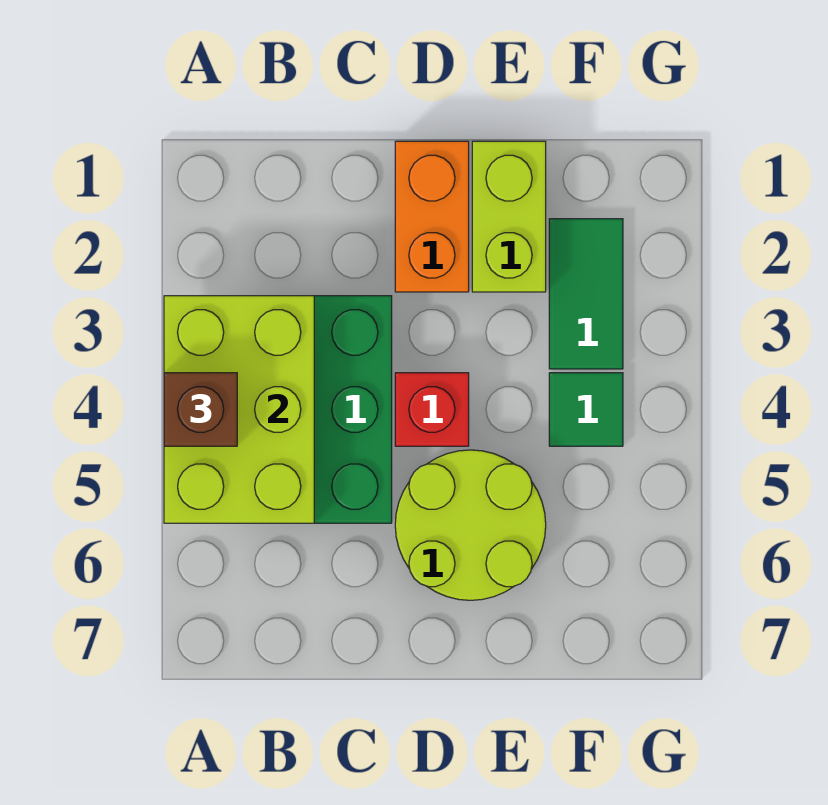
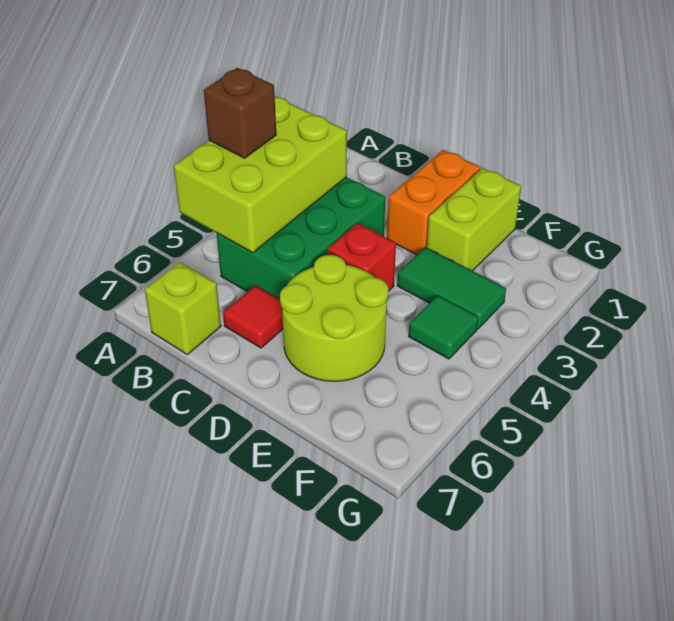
none -> lime 1x1 brick [145,262,221,355]
none -> red 1x1 tile [223,285,283,348]
green 1x2 tile [549,219,623,369] -> green 1x2 tile turned to [397,247,506,329]

